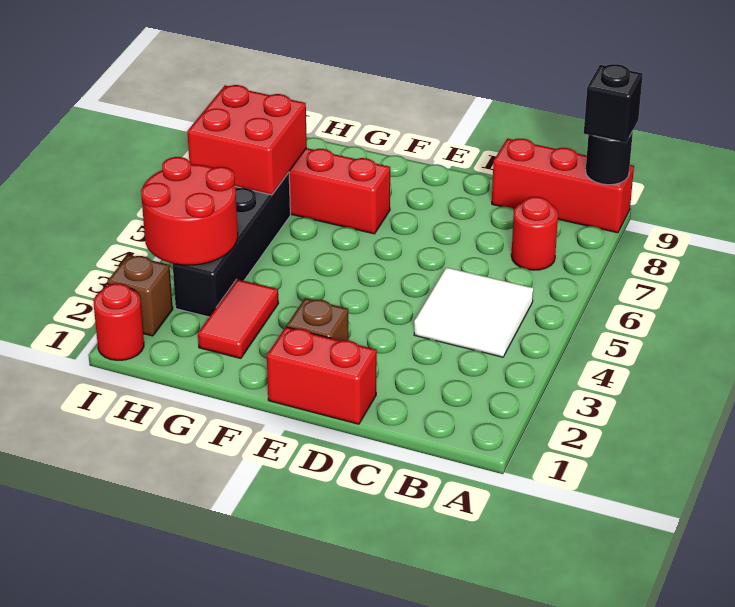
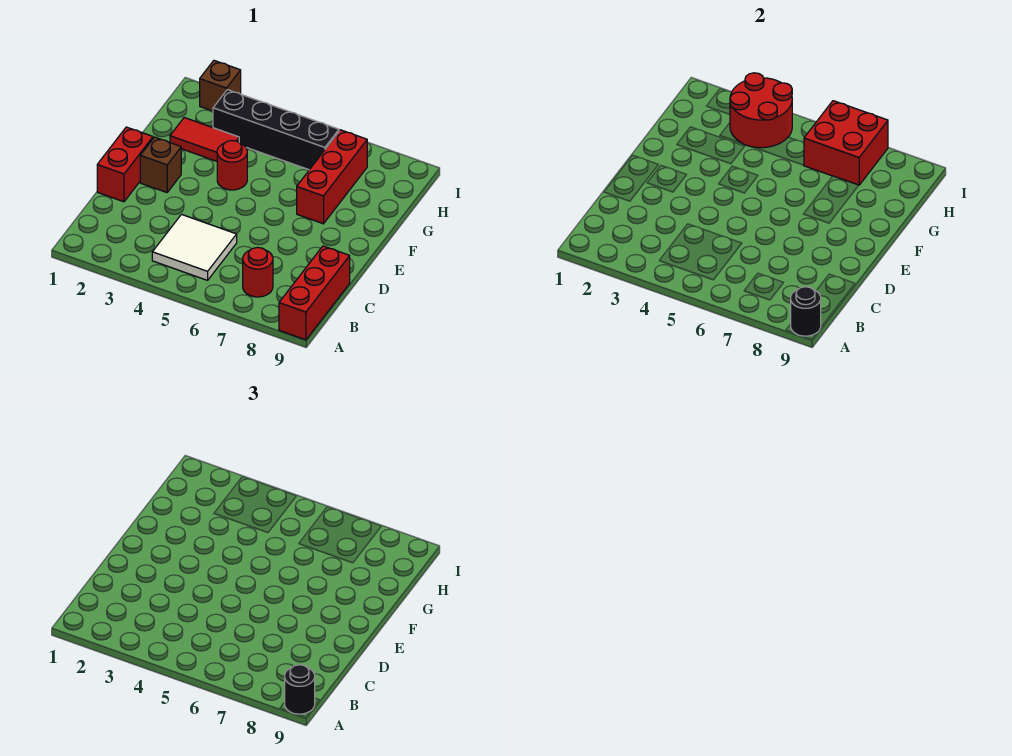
black 1x1 brick [584,64,643,143] -> black 1x1 round brick [285,665,315,714]
red 1x1 round brick [94,283,144,360] -> red 1x1 round brick moved to [217,141,247,190]

